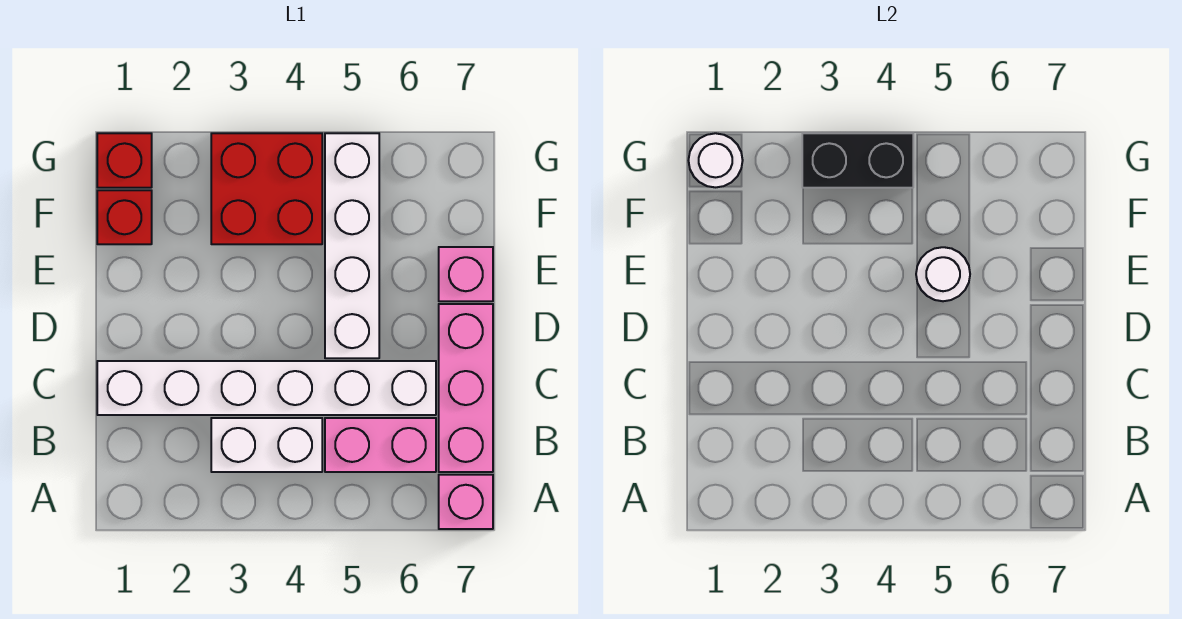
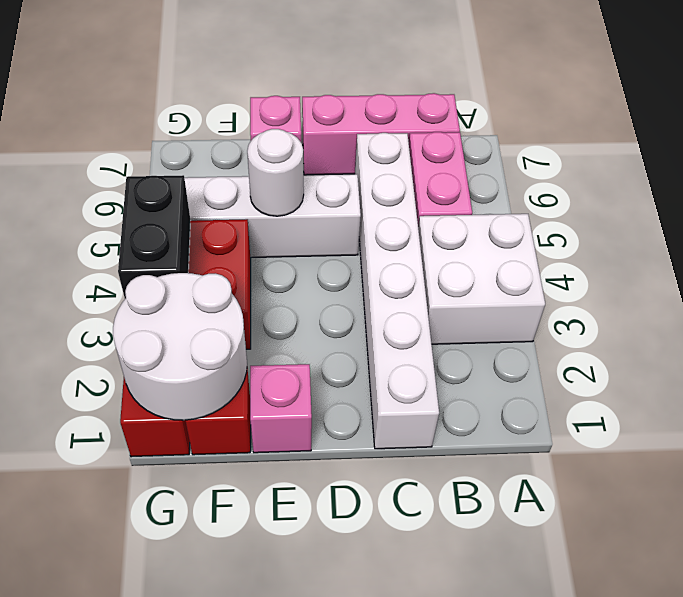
pink 1x1 brick [439,475,493,529] -> pink 1x1 brick moved to [250,364,312,453]
white 1x2 brick [211,418,322,472] -> white 2x2 brick [418,214,545,344]
white 1x1 round brick [689,133,743,187] -> white 2x2 round brick [113,273,247,420]

